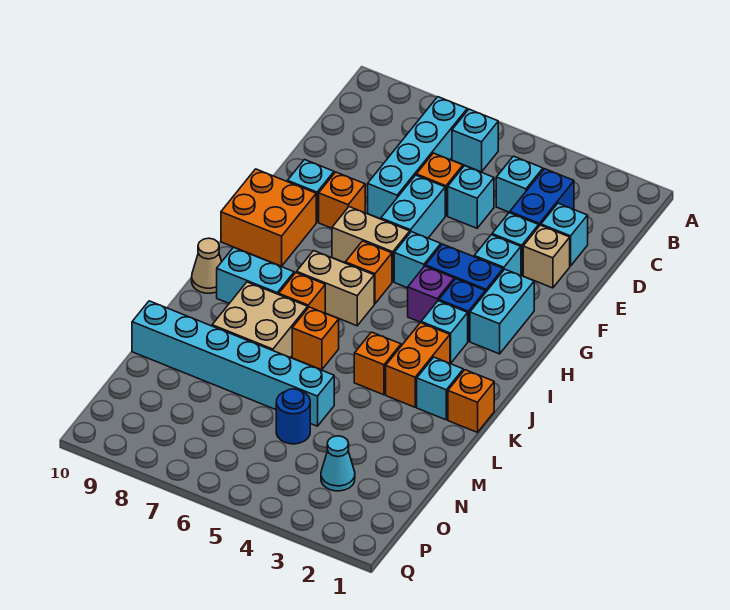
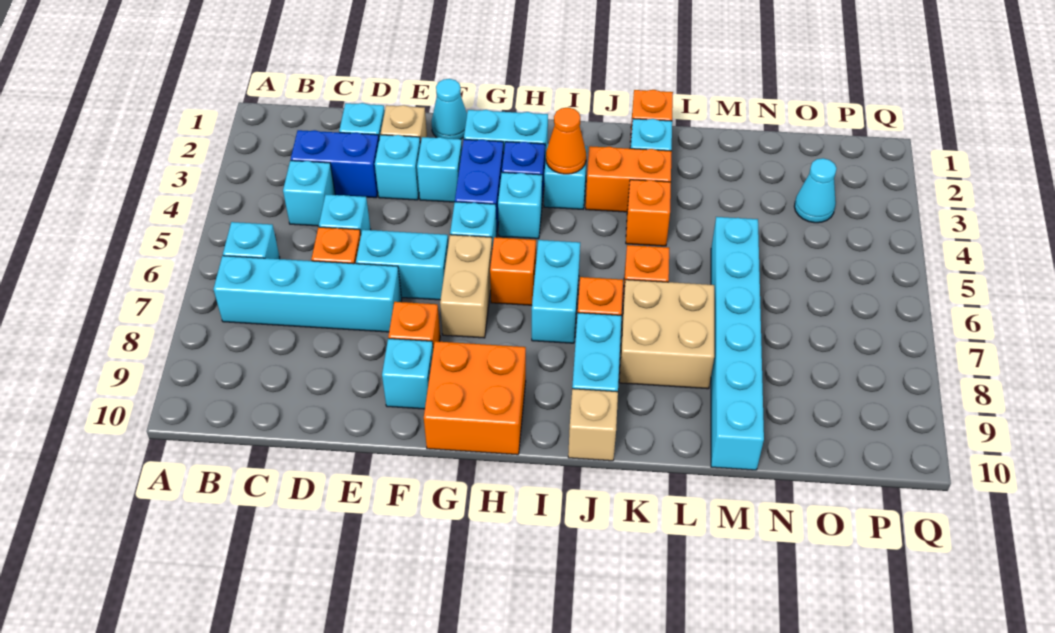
none -> cyan 1x1 cone [431,79,467,139]
purple 1x1 brick [408,266,454,322] -> cyan 1x1 brick [498,172,542,239]
none -> orange 1x1 cone [546,108,586,174]
tan 1x2 brick [297,251,374,326] -> cyan 1x2 brick [532,240,580,343]
tan 1x1 cone [192,238,222,293] -> tan 1x1 brick [568,389,618,461]
blue 1x1 round brick [276,389,310,444] -> none

